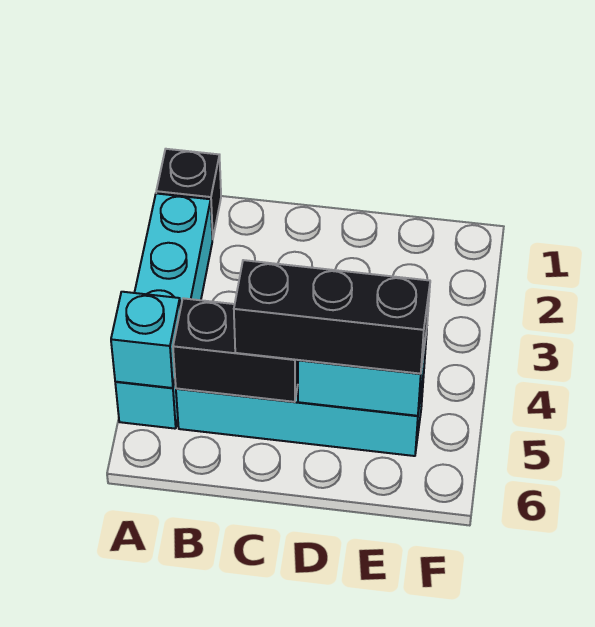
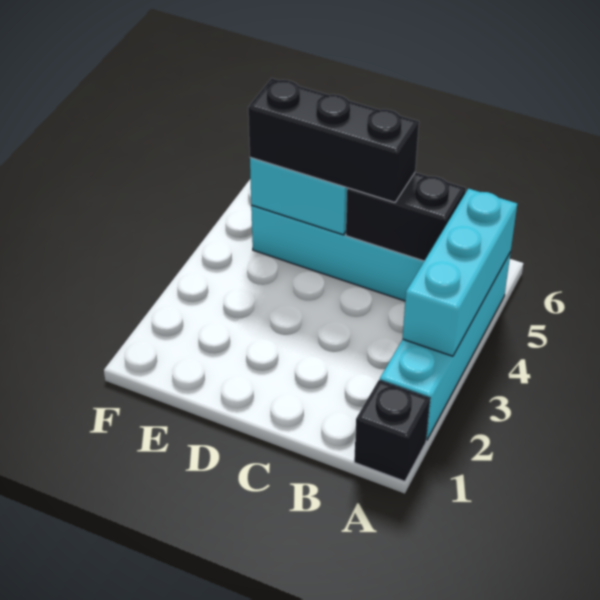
cyan 1x1 brick [111,292,180,388] -> cyan 1x3 brick [403,189,517,356]

